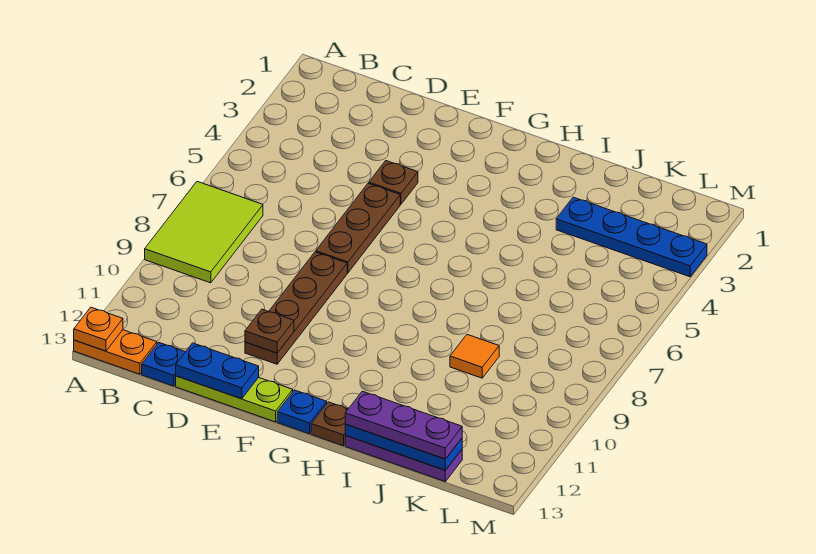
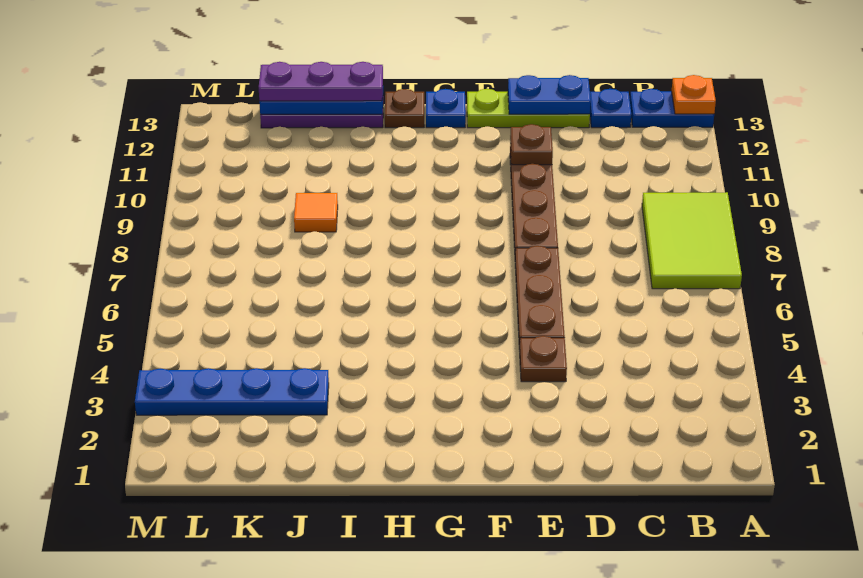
orange 1x2 plate [74,330,157,374] -> blue 1x2 plate [630,89,714,127]

